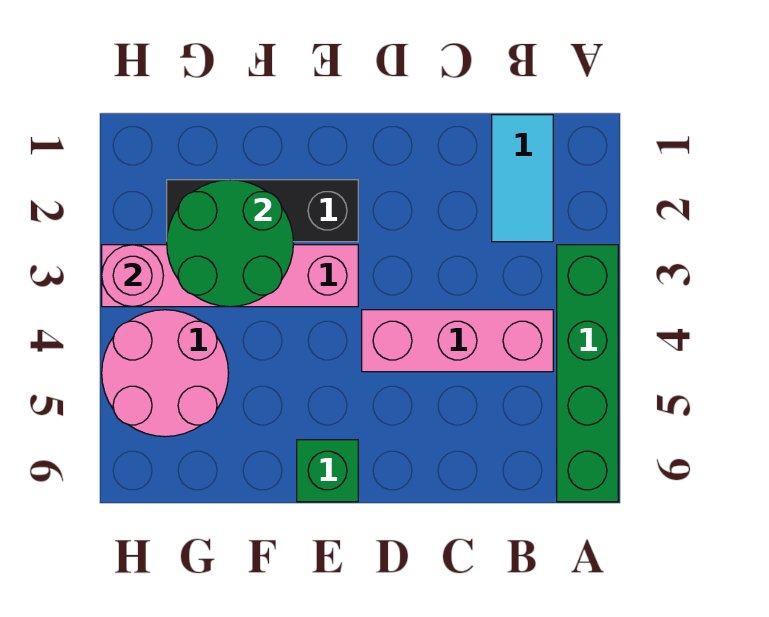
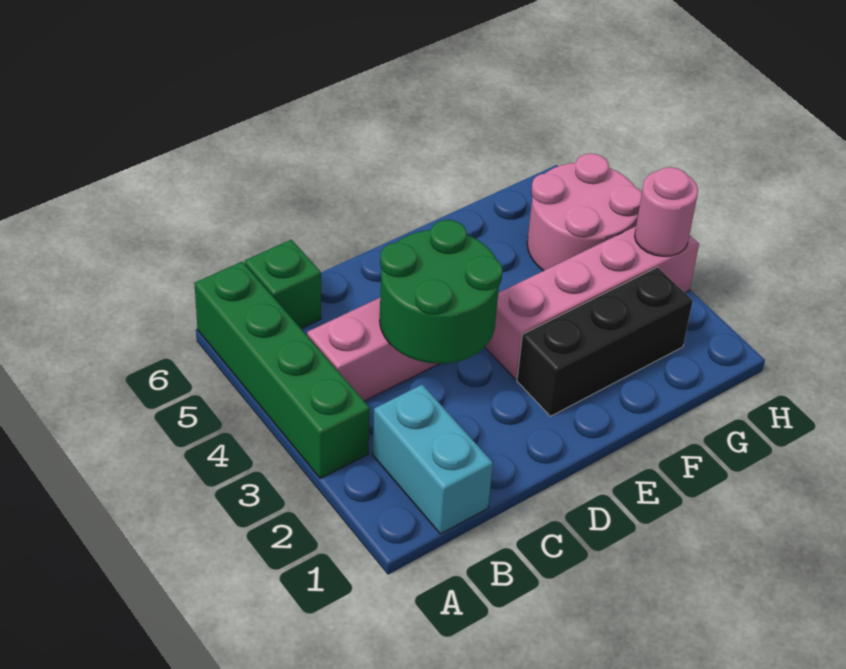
cyan 1x2 tile [492,115,553,242] -> cyan 1x2 brick [372,384,493,534]
green 1x1 brick [297,440,358,502] -> green 1x1 brick moved to [245,240,321,328]
green 2x2 round brick [167,180,293,307] -> green 2x2 round brick moved to [380,220,503,364]

